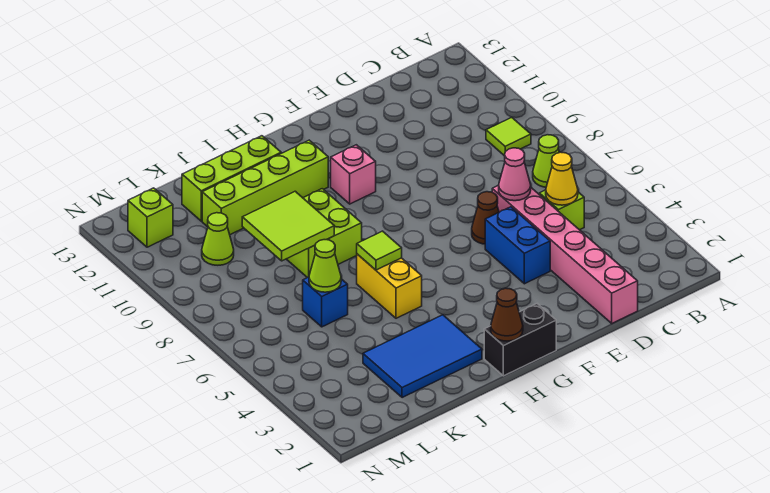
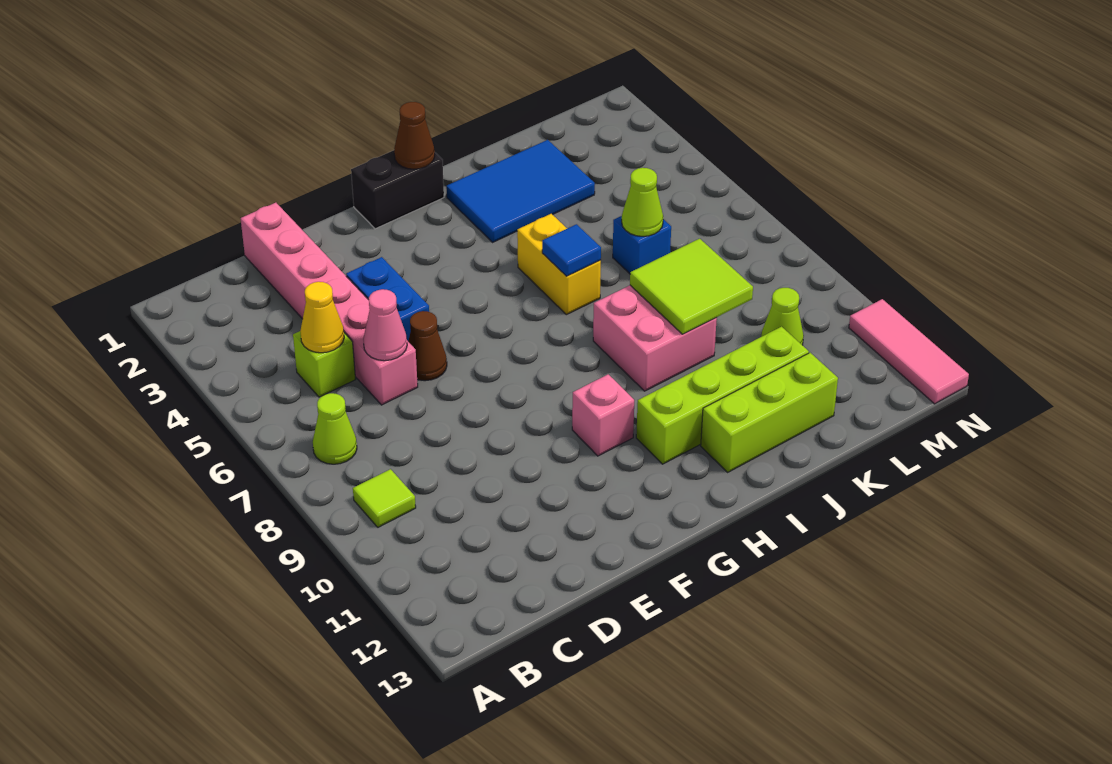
lime 1x1 tile [357,231,402,270] -> blue 1x1 tile [542,224,601,276]
lime 2x2 brick [287,189,362,278] -> pink 2x2 brick [593,285,717,391]
lime 1x1 brick [128,188,173,247] -> none
none -> pink 1x3 tile [849,299,969,404]

